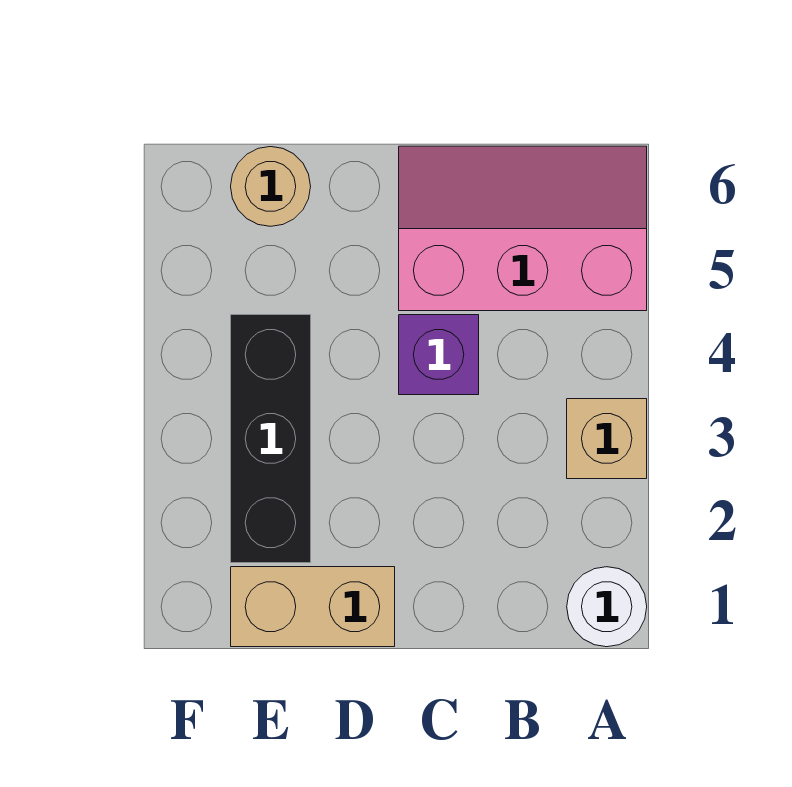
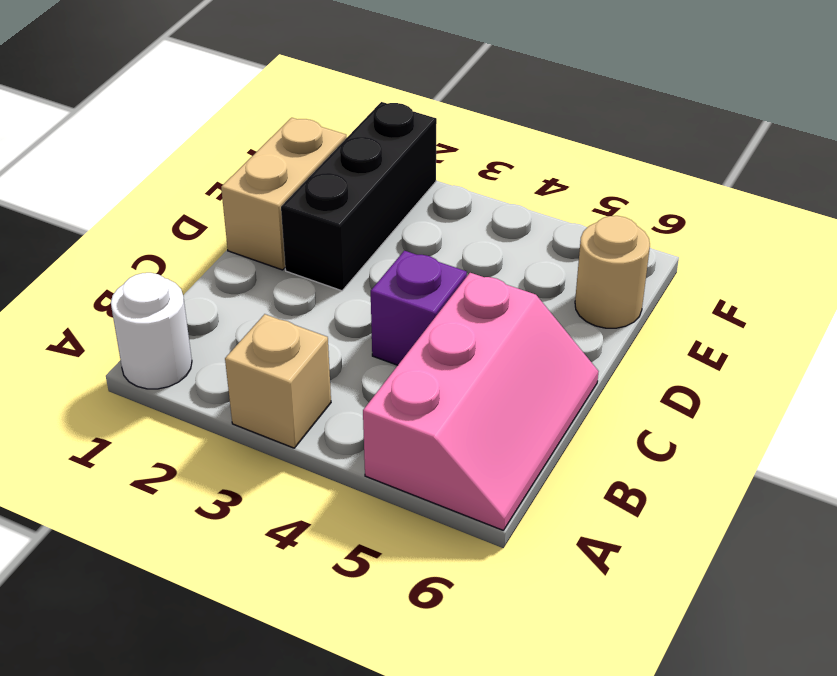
black 1x3 brick [231,315,311,563] -> black 1x3 brick turned to [281,102,437,291]

